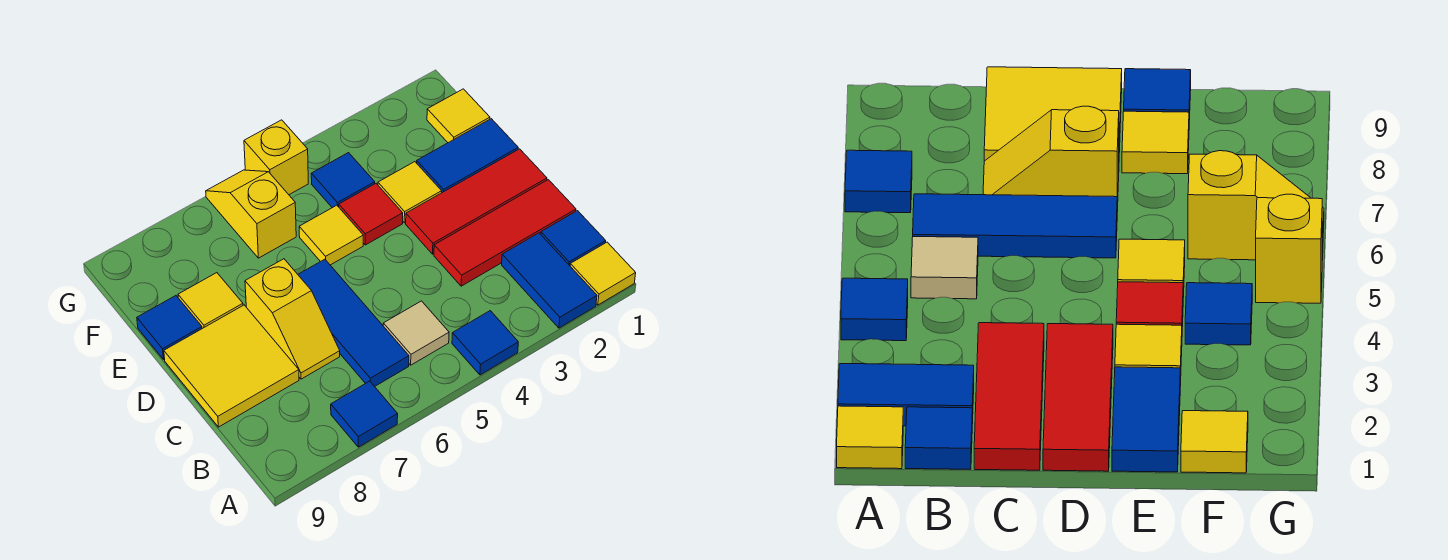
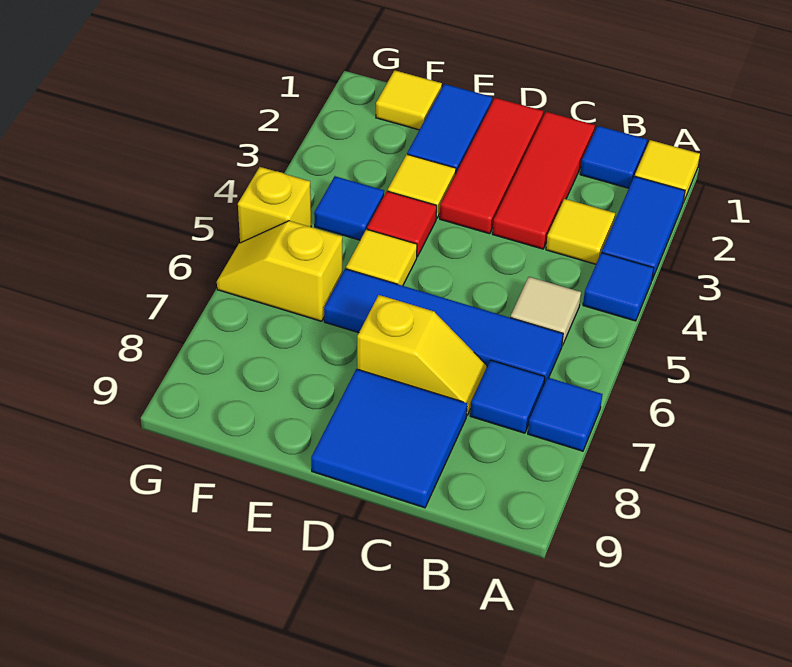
blue 1x2 tile [502,233,597,328] -> blue 1x2 tile turned to [602,176,685,279]
blue 1x3 tile [298,259,409,387] -> blue 1x4 tile [324,269,563,384]
yellow 2x2 tile [164,305,299,427] -> blue 2x2 tile [311,369,467,508]
yellow 1x1 tile [178,273,243,329] -> yellow 1x1 tile moved to [546,199,615,264]
blue 1x1 tile [137,296,202,360] -> blue 1x1 tile moved to [470,360,545,433]

